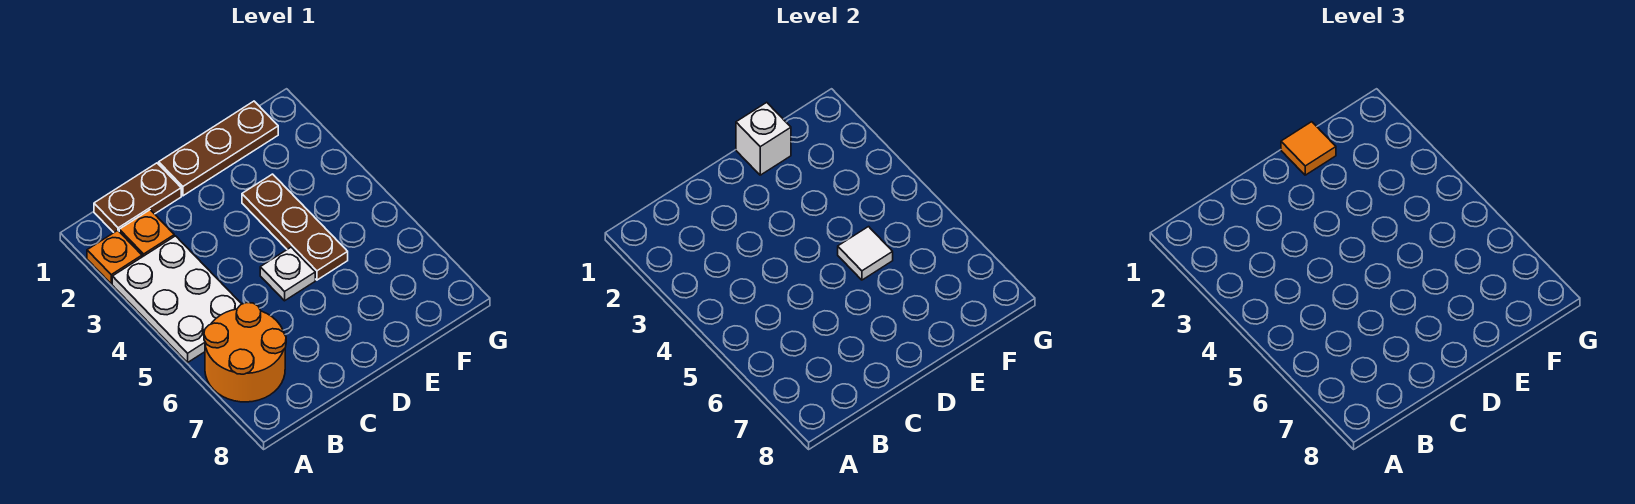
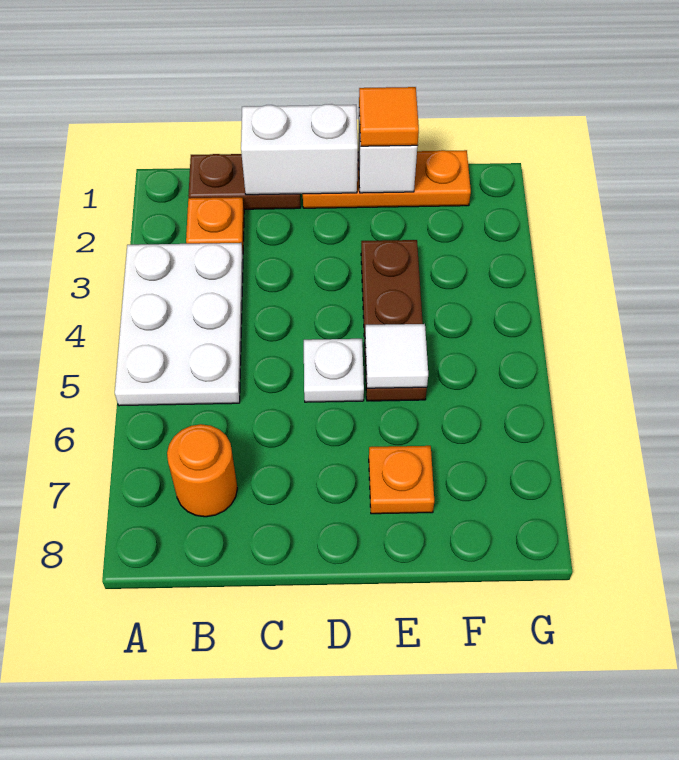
orange 1x1 plate [87,230,142,284] -> orange 1x1 plate moved to [369,446,434,514]
orange 2x2 round brick [204,303,286,402] -> orange 1x1 round brick [167,424,237,517]
none -> white 1x2 brick [241,104,358,195]
brown 1x3 plate [159,101,278,196] -> orange 1x3 plate [303,150,471,208]

